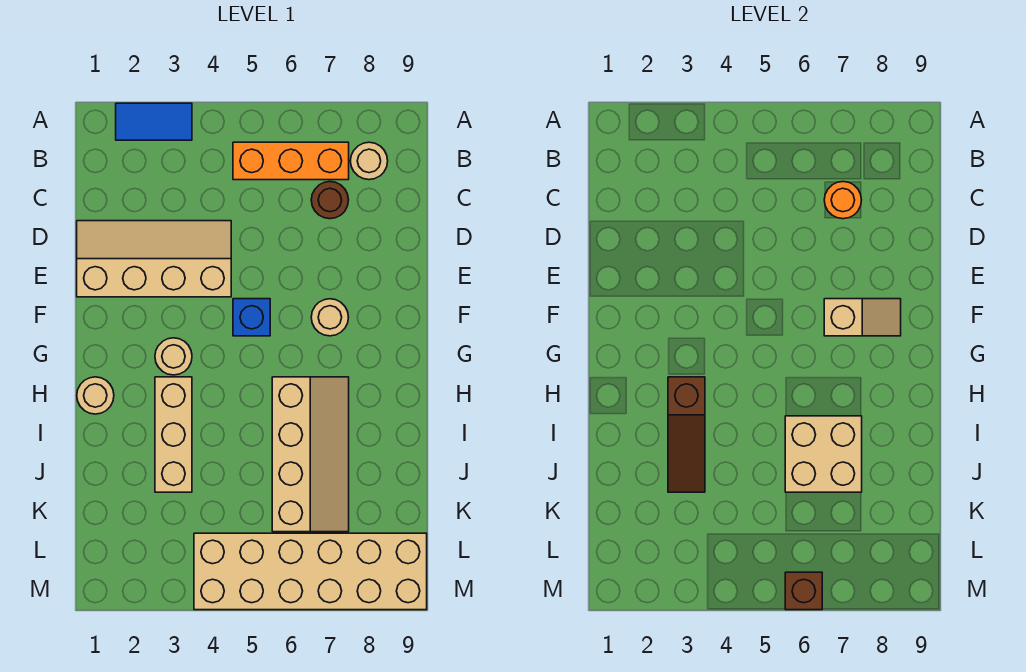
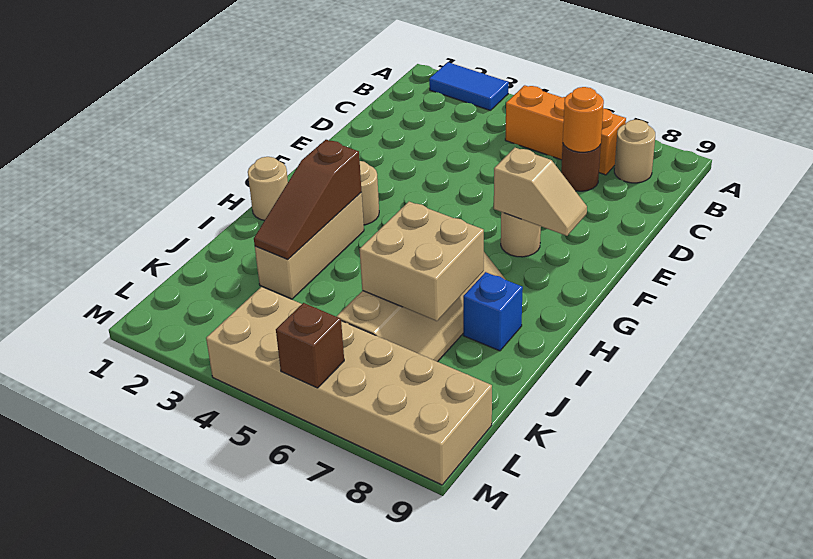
tan 2x4 slope [77,221,231,297] -> none
blue 1x1 brick [233,299,270,336] -> blue 1x1 brick moved to [463,272,523,351]

